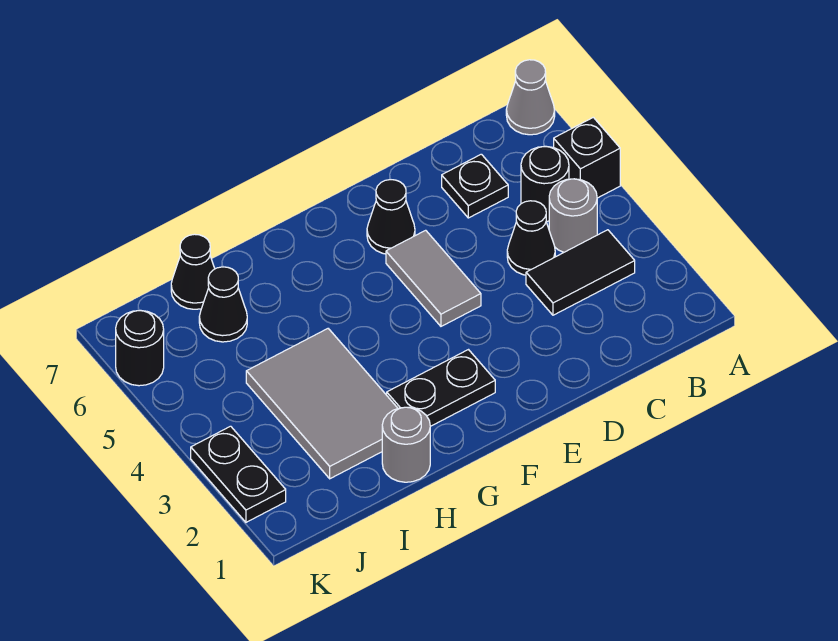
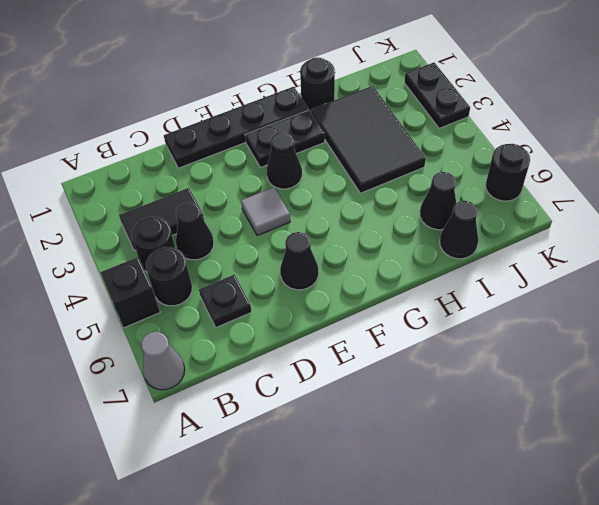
grey 1x1 round brick [549,179,597,252] -> black 1x1 round brick [132,217,175,272]
none -> black 1x4 plate [164,87,309,168]
grey 1x2 tile [386,230,481,326] -> grey 1x1 tile [241,187,290,236]
none -> black 1x1 cone [267,132,302,189]
grey 1x1 round brick [382,407,430,482] -> black 1x1 round brick [300,57,335,112]
grey 2x3 tile [246,329,398,479] -> black 2x3 tile [311,86,426,193]

